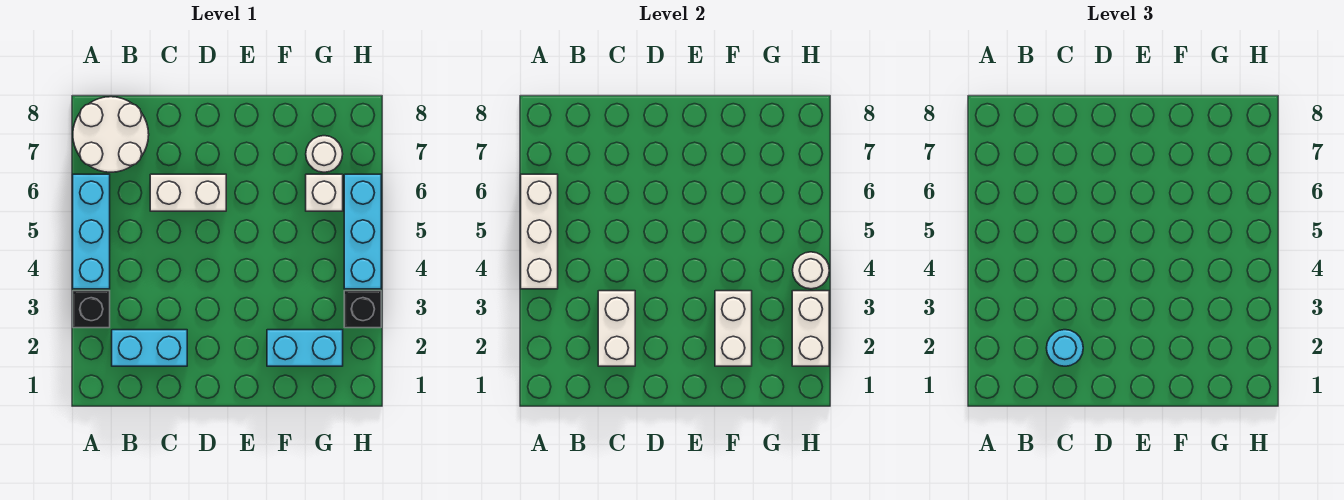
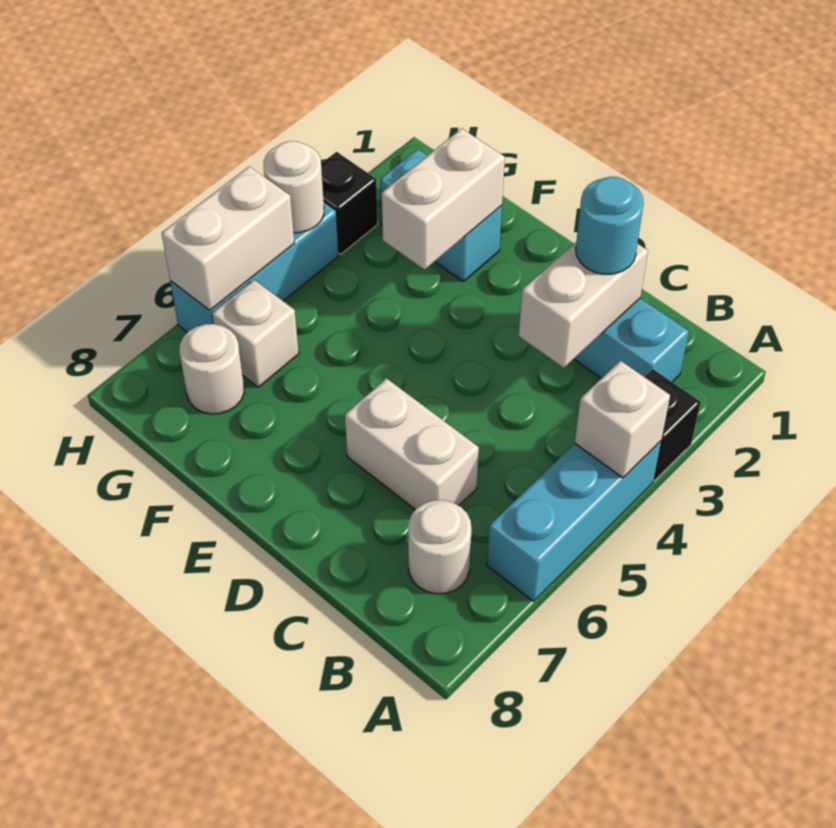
white 1x3 brick [521,174,558,289] -> white 1x1 brick [575,361,670,478]
white 2x2 round brick [73,97,149,172] -> white 1x1 round brick [408,500,471,594]
white 1x2 brick [792,291,829,366] -> white 1x2 brick moved to [162,166,294,310]

